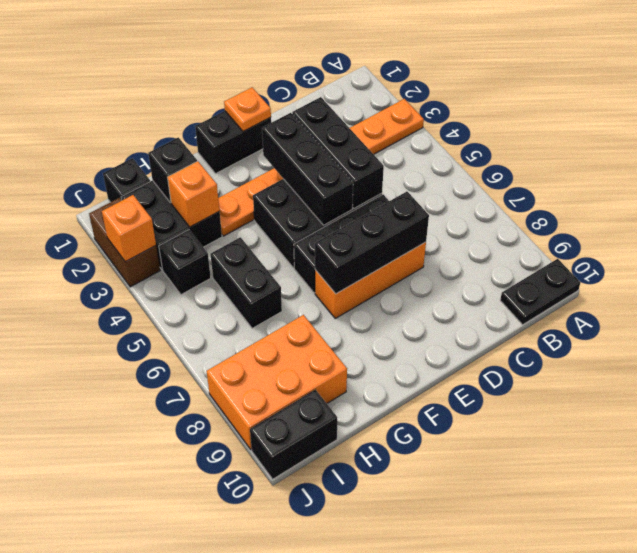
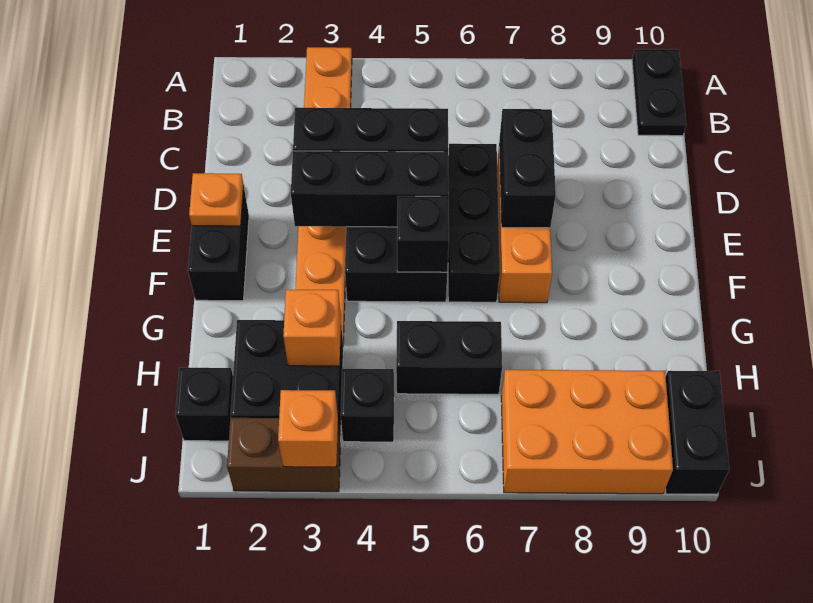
black 1x3 brick [315,192,429,294] -> black 1x2 brick [499,109,556,228]
black 1x1 brick [148,137,197,203] -> black 1x1 brick moved to [397,196,449,272]
orange 2x3 brick [207,315,347,449] -> orange 2x3 brick turned to [501,370,673,494]

